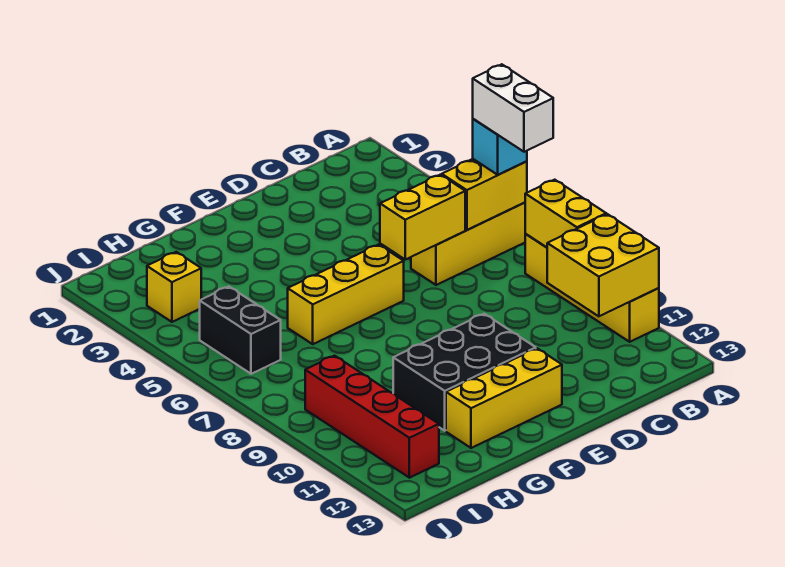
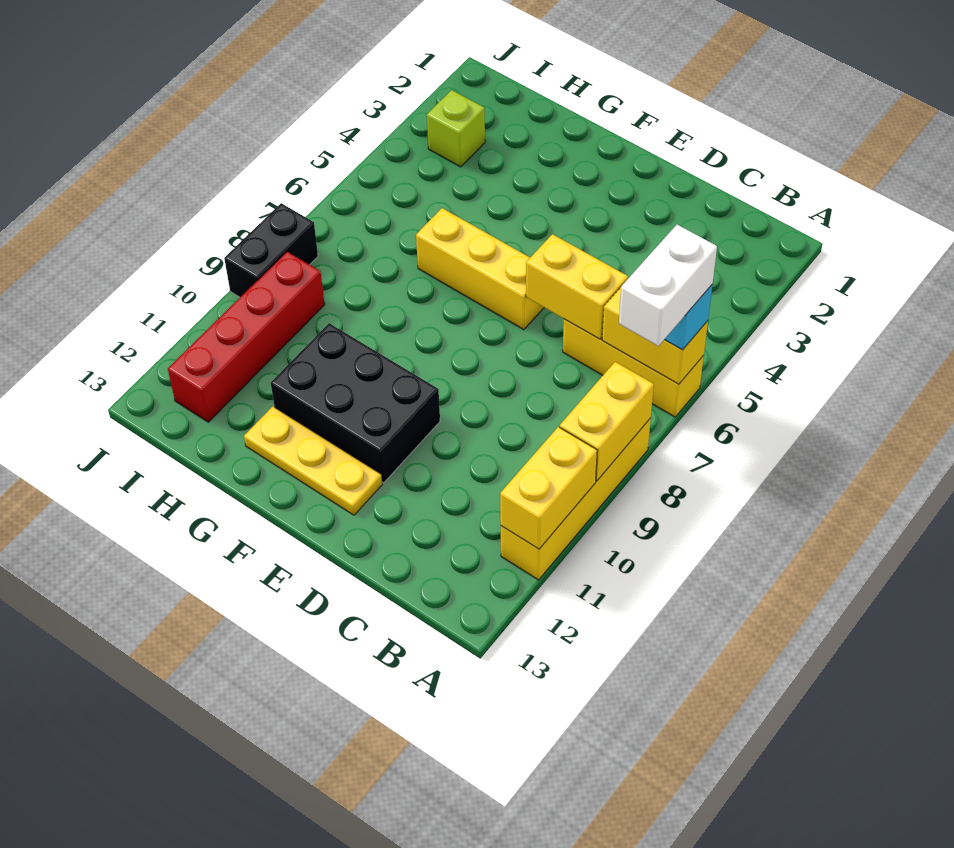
yellow 2x2 brick [547,214,659,316] -> yellow 1x2 brick [500,427,597,549]
yellow 1x3 brick [446,348,562,448] -> yellow 1x3 plate [244,406,382,515]
yellow 1x1 brick [147,252,201,322] -> lime 1x1 brick [427,90,485,167]
black 1x2 brick [200,287,281,374] -> black 1x2 brick moved to [224,203,318,297]

